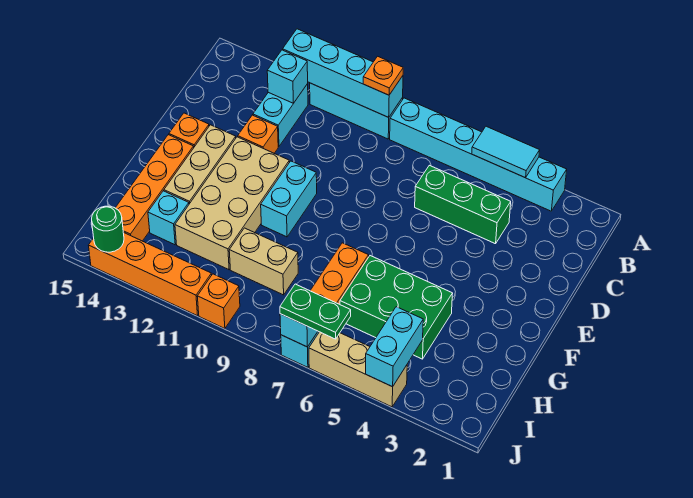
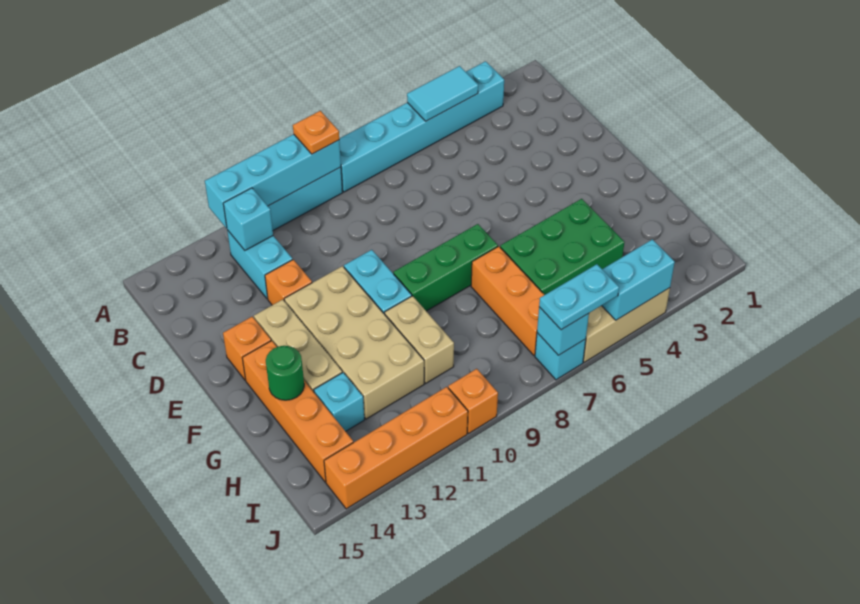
green 1x3 brick [415,165,511,244] -> green 1x3 brick moved to [393,224,498,311]
tan 1x2 brick [229,228,298,295] -> tan 1x2 brick turned to [385,296,454,383]
cyan 1x2 brick [366,307,423,387] -> cyan 1x2 brick turned to [602,239,675,320]
green 1x2 plate [280,284,351,339] -> cyan 1x2 plate [539,264,619,330]
green 1x1 round brick [92,206,124,252] -> green 1x1 round brick moved to [266,346,304,400]

